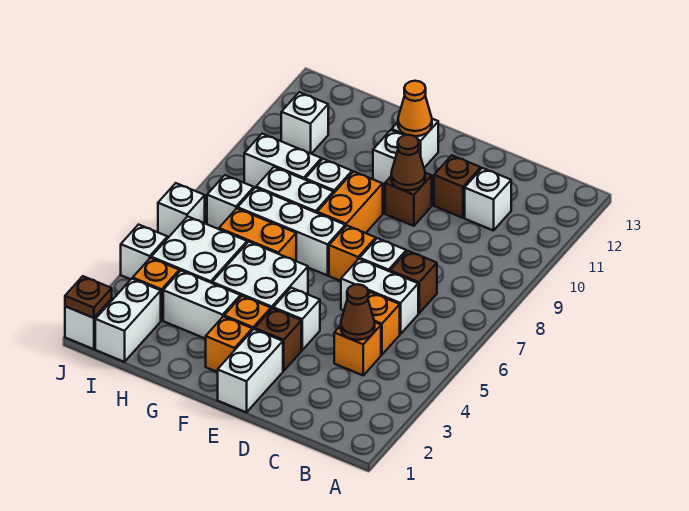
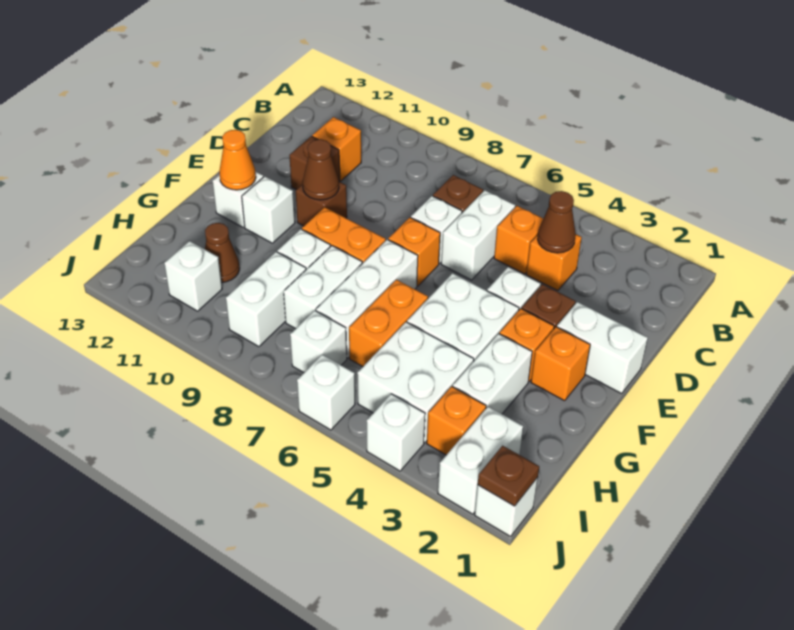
white 1x1 brick [465,168,511,231] -> orange 1x1 brick [312,117,361,181]
none -> brown 1x1 cone [205,223,240,283]
white 1x2 brick [95,279,161,362] -> white 1x2 brick turned to [438,407,523,514]

